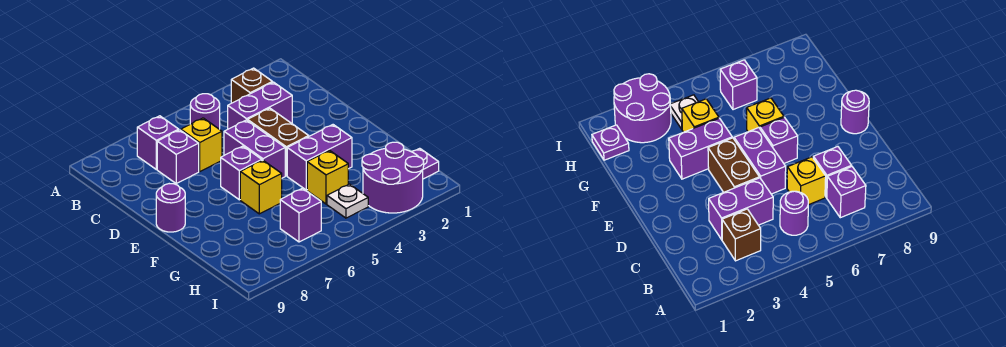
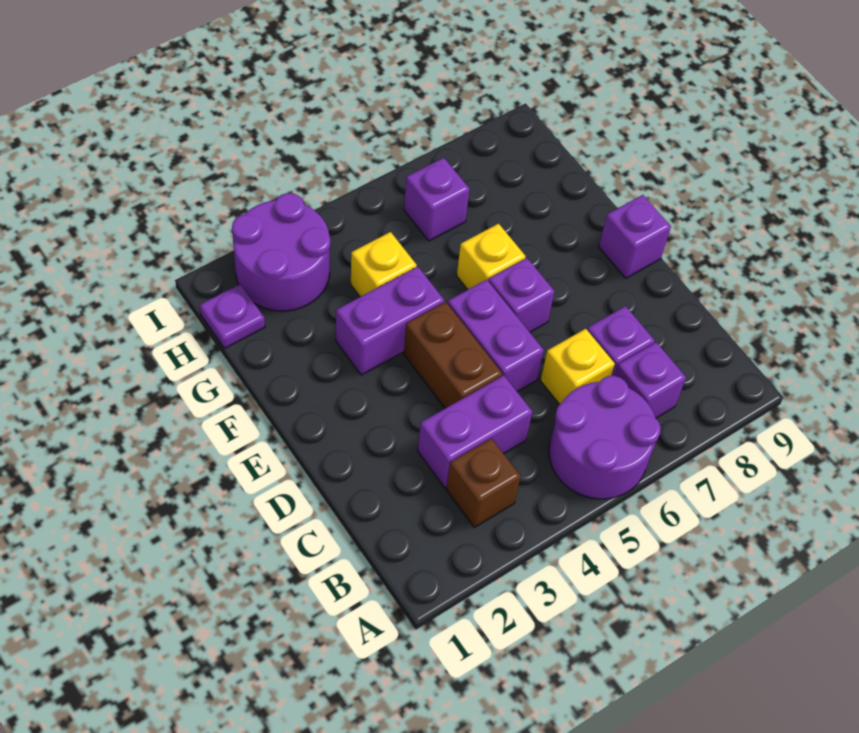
purple 1x1 round brick [190,94,220,129] -> purple 2x2 round brick [549,376,661,499]
purple 1x1 round brick [156,184,185,232] -> purple 1x1 brick [599,195,671,278]
white 1x1 plate [327,184,368,218] -> none

